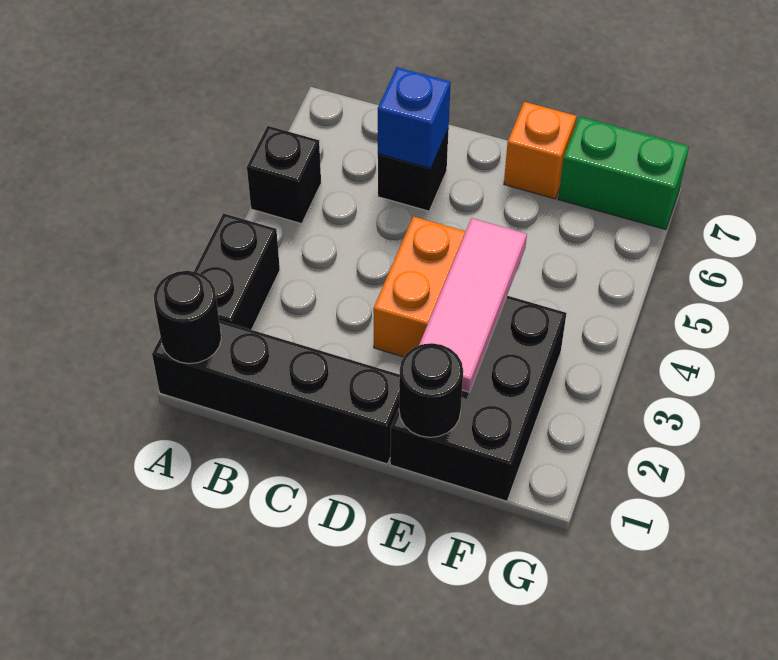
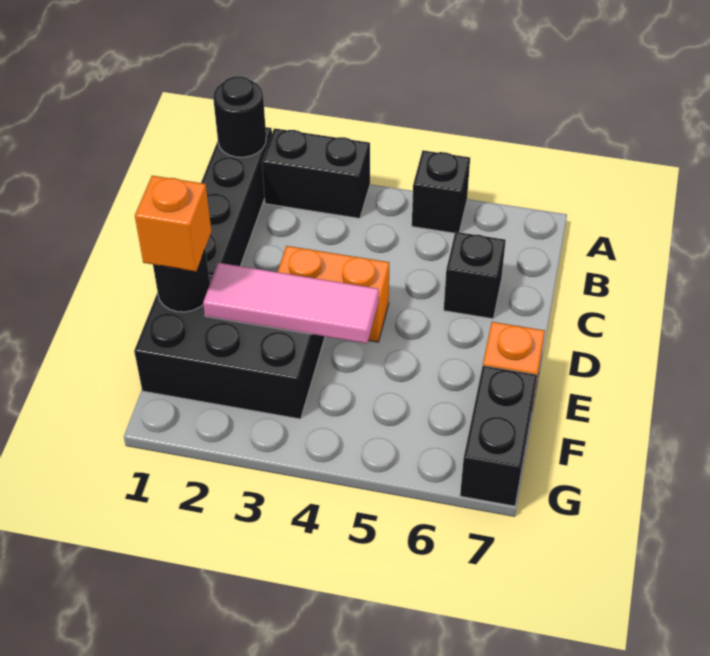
blue 1x1 brick [378,67,451,168] -> none
none -> orange 1x1 brick [135,176,211,271]
green 1x2 brick [558,117,689,230] -> black 1x2 brick [460,366,537,506]

